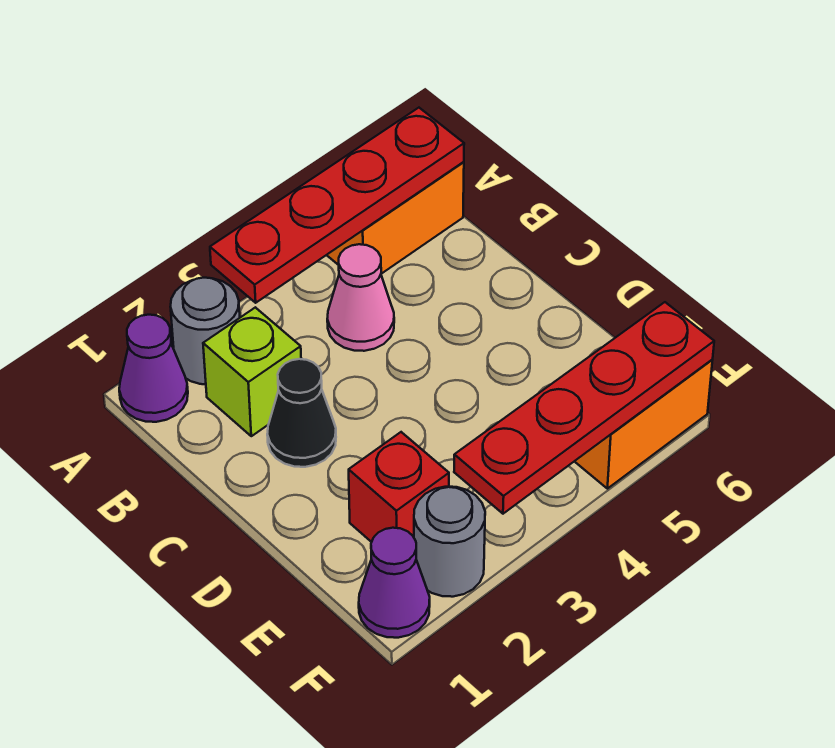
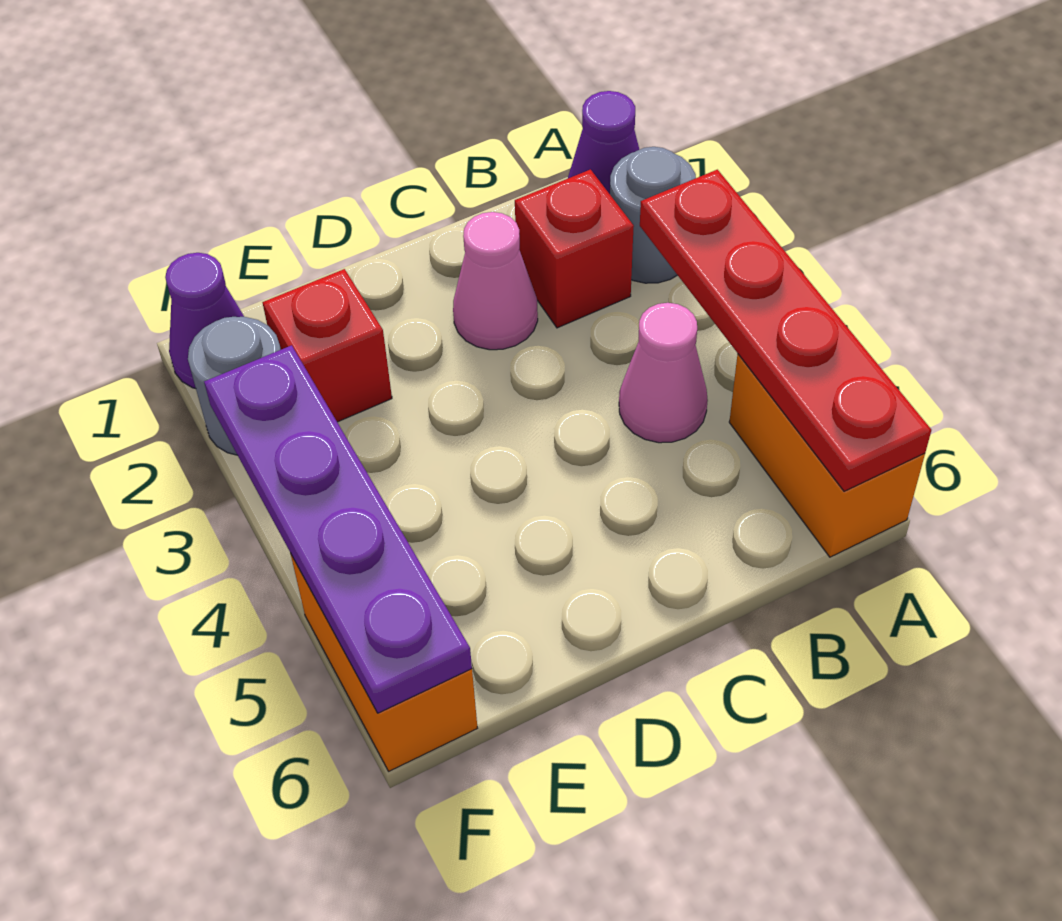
lime 1x1 brick [203,307,301,436] -> red 1x1 brick [515,170,634,328]
black 1x1 cone [267,359,336,467] -> pink 1x1 cone [453,212,538,350]
red 1x4 plate [454,302,714,514] -> purple 1x4 plate [204,345,472,713]

